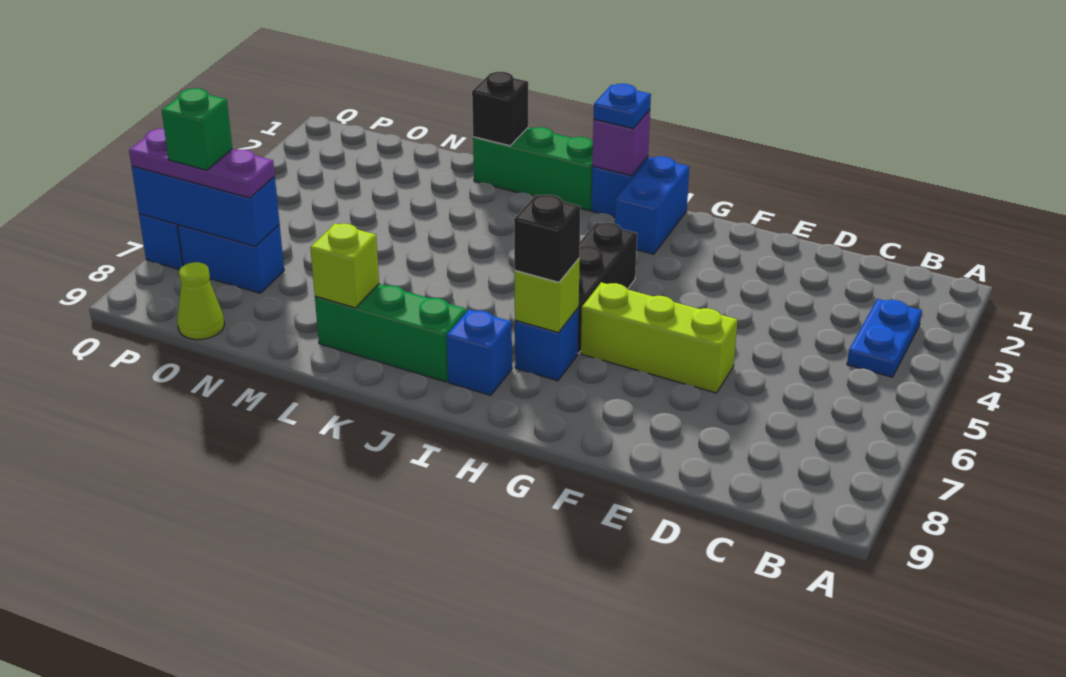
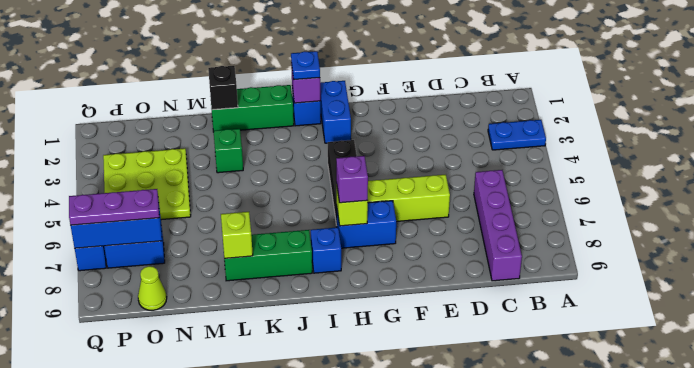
blue 1x2 plate [847,299,922,377] -> blue 1x2 plate turned to [488,120,546,150]
none -> purple 1x4 brick [474,170,522,281]
blue 1x1 brick [515,308,579,381] -> blue 1x2 brick [337,201,396,248]
black 1x1 brick [514,195,581,282] -> purple 1x1 brick [336,156,368,203]
none -> lime 3x3 plate [103,148,191,220]
green 1x1 brick [162,88,232,170] -> green 1x1 brick moved to [213,129,243,173]

